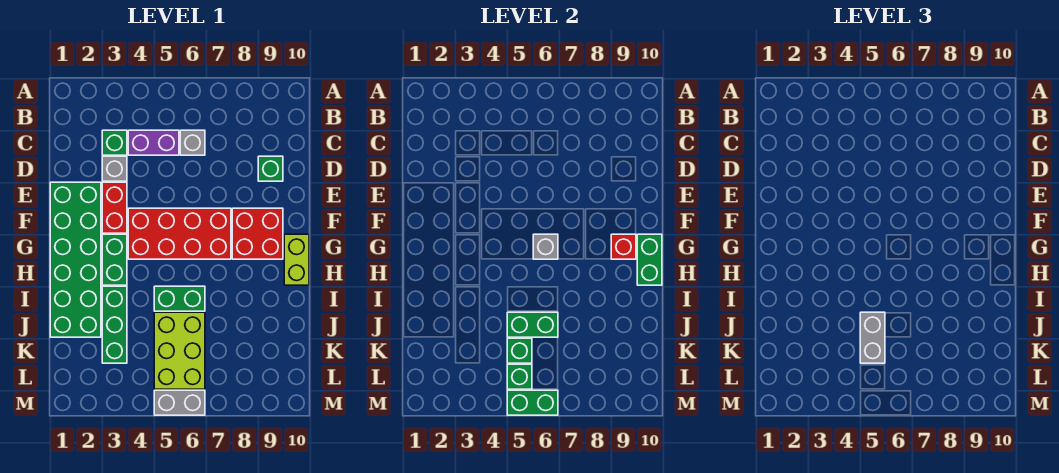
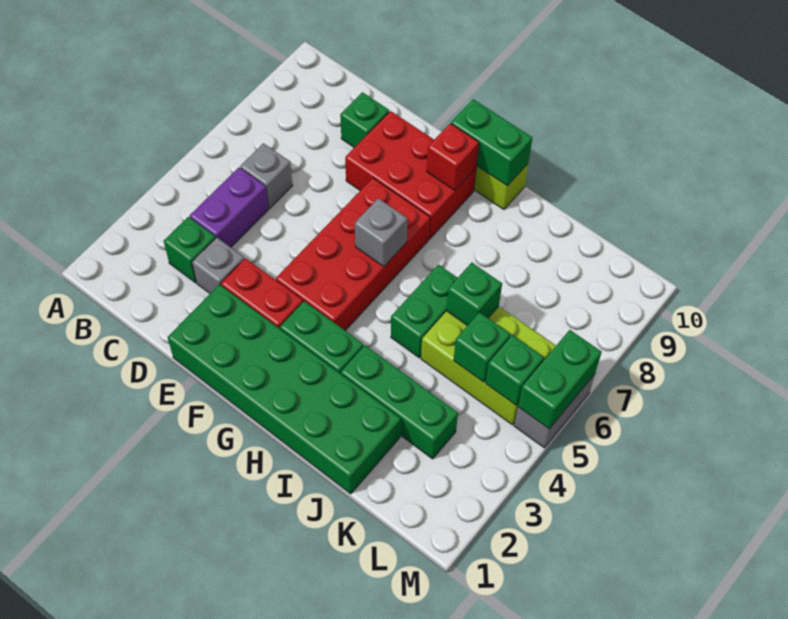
red 2x2 brick [232,208,283,259] -> red 2x3 brick [345,111,476,239]
green 1x2 brick [507,312,558,337] -> green 1x1 brick [446,263,502,326]
grey 1x2 brick [860,312,885,363] -> none

